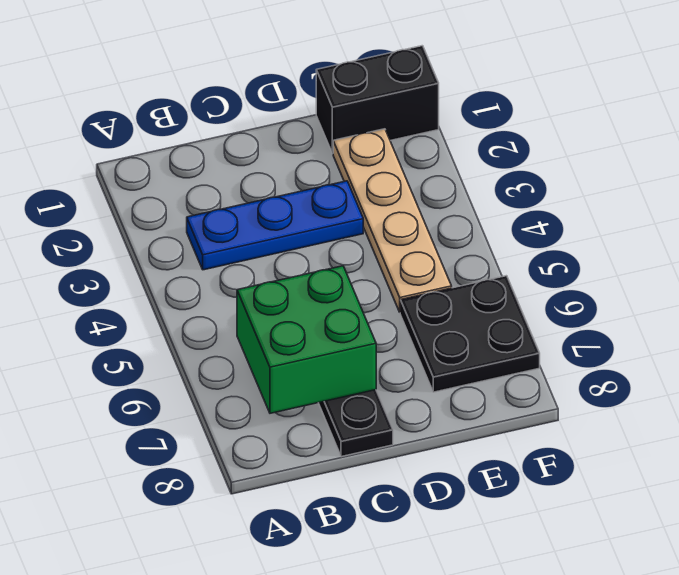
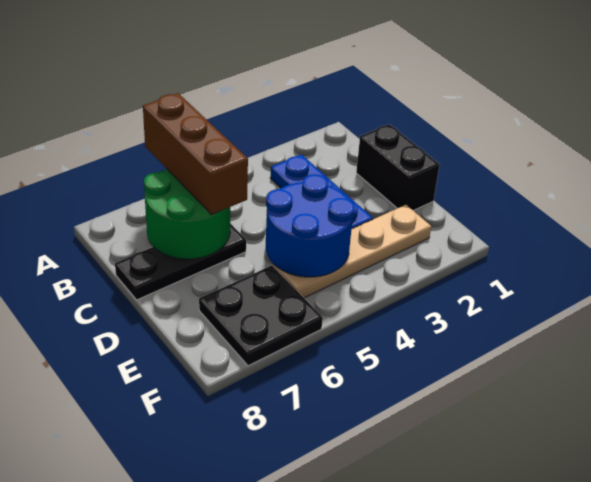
none -> brown 1x3 brick [143,93,248,214]
green 2x2 brick [237,266,376,413] -> green 2x2 round brick [144,169,230,259]
none -> blue 2x2 round brick [266,174,355,277]
black 1x2 brick [316,46,439,153] -> black 1x2 brick moved to [356,124,440,211]

